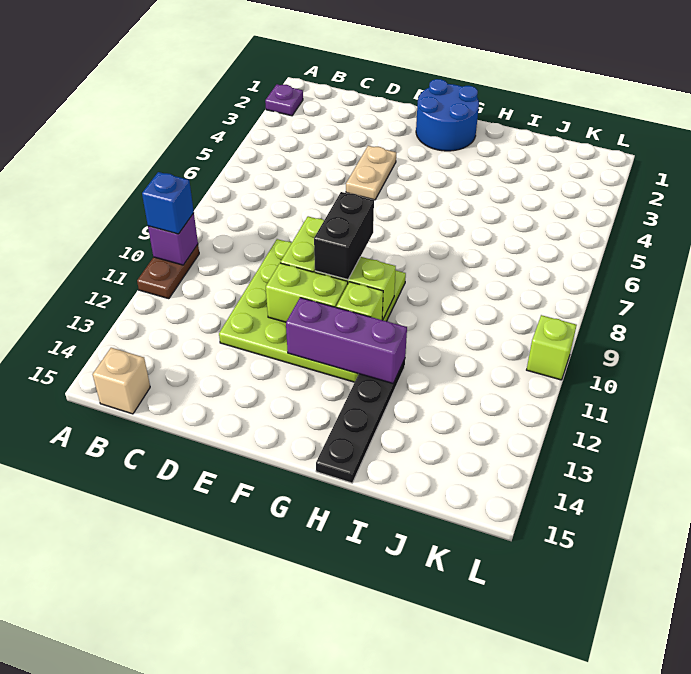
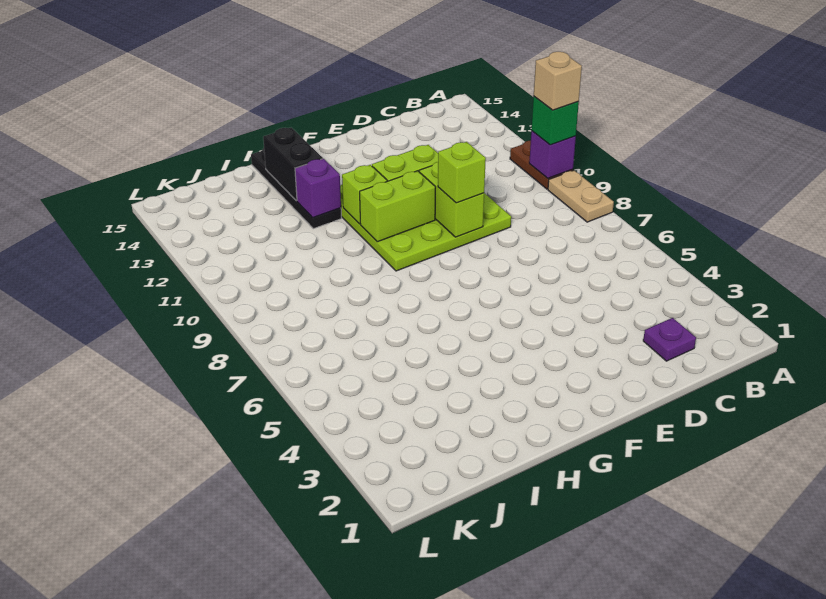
purple 1x1 plate [265,84,303,116] -> purple 1x1 plate moved to [643,318,696,361]
blue 1x1 brick [142,172,194,234] -> green 1x1 brick [531,97,579,145]
tan 1x1 brick [93,348,150,414] -> tan 1x1 brick moved to [534,52,582,110]
tan 1x2 plate [346,146,396,200] -> tan 1x2 plate moved to [548,170,614,222]
blue 2x2 round brick [416,79,479,151] -> none
black 1x2 brick [314,192,374,280] -> black 1x2 brick moved to [263,128,323,201]
purple 1x3 brick [286,298,407,383] -> purple 1x1 brick [295,159,341,218]
lime 1x1 brick [527,315,577,380] -> lime 1x1 brick moved to [438,142,486,203]

